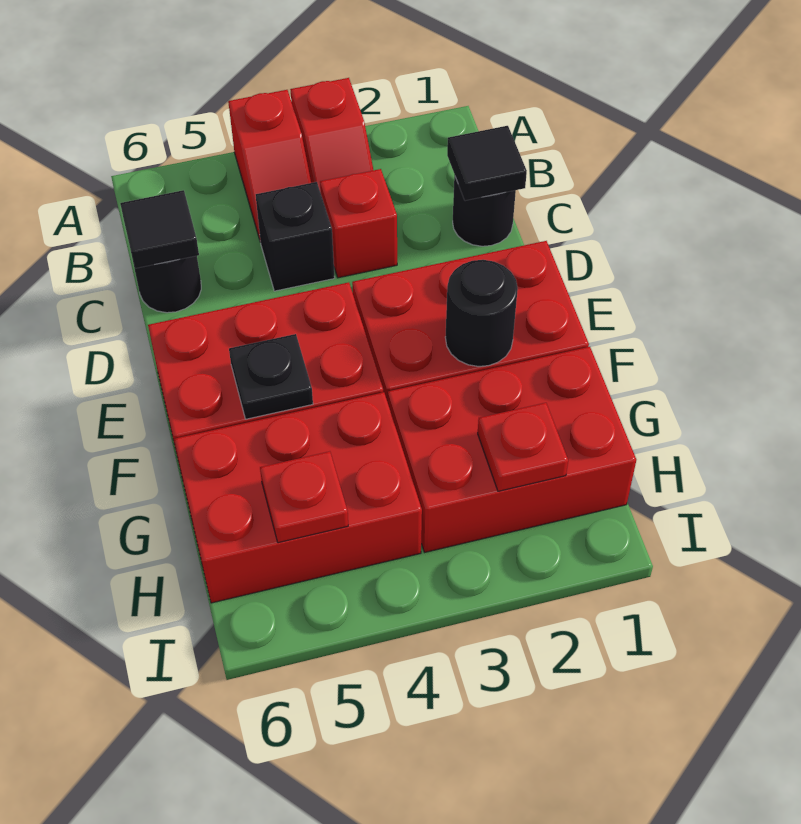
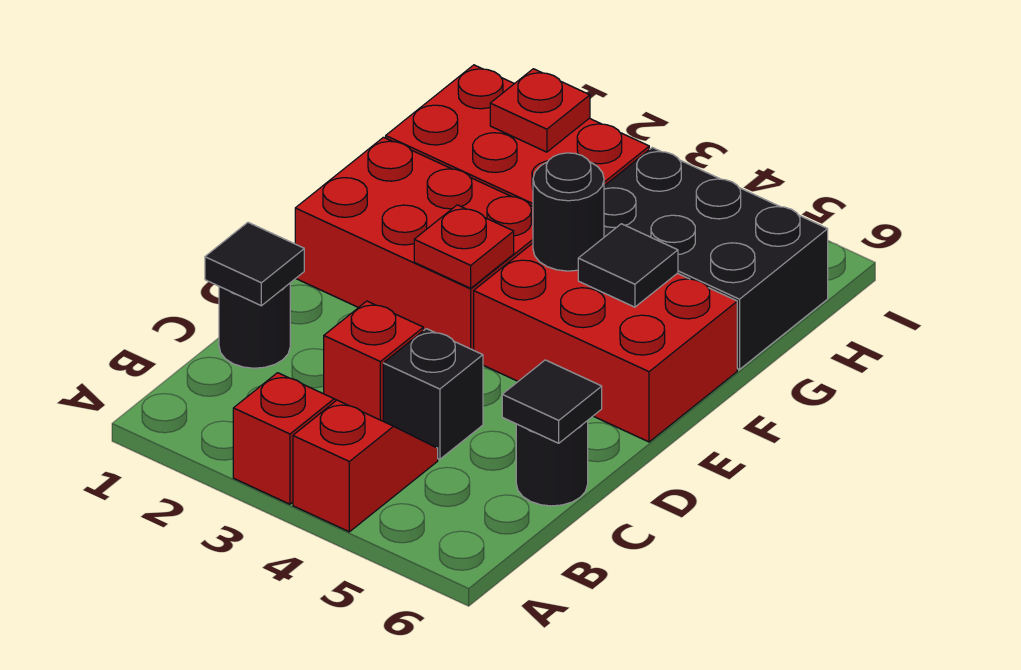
black 1x1 round brick [445,260,518,366] -> black 1x1 round brick moved to [533,153,604,271]
black 1x1 plate [229,334,313,419] -> black 1x1 tile [578,224,678,307]
red 2x3 brick [174,392,422,603] -> black 2x3 brick [604,148,828,370]
red 1x1 plate [260,451,348,543] -> red 1x1 plate moved to [414,205,514,288]

